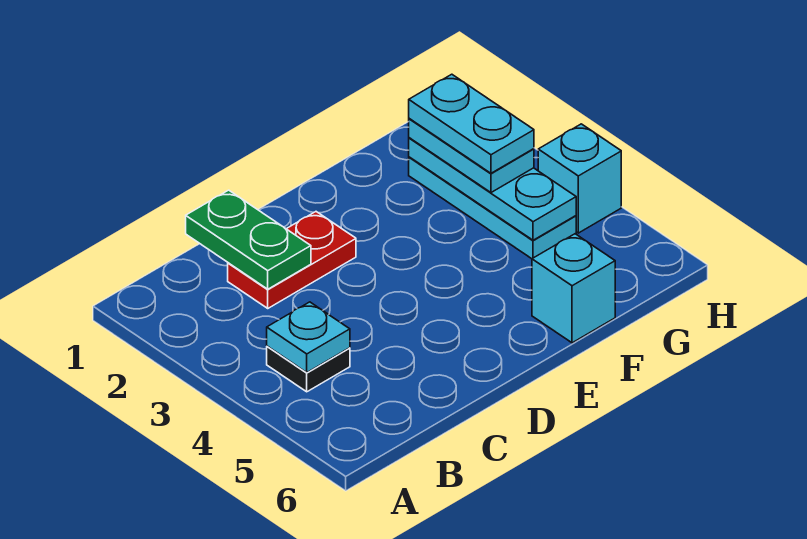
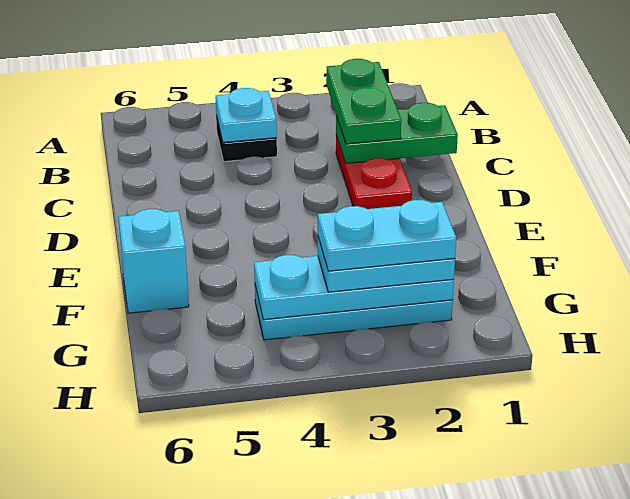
none -> green 1x2 plate [326,59,401,144]
cyan 1x1 brick [538,124,621,233] -> none

